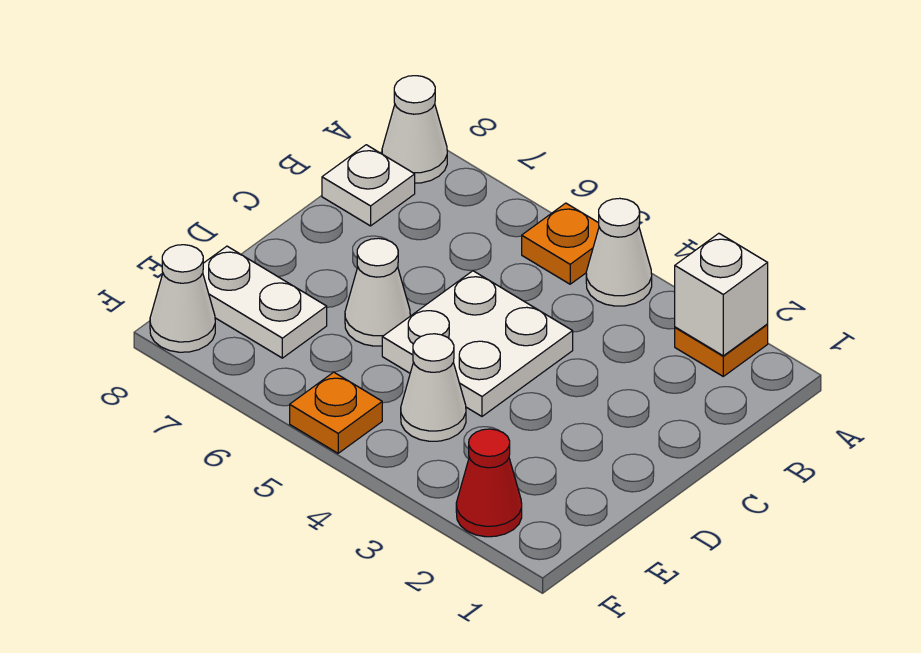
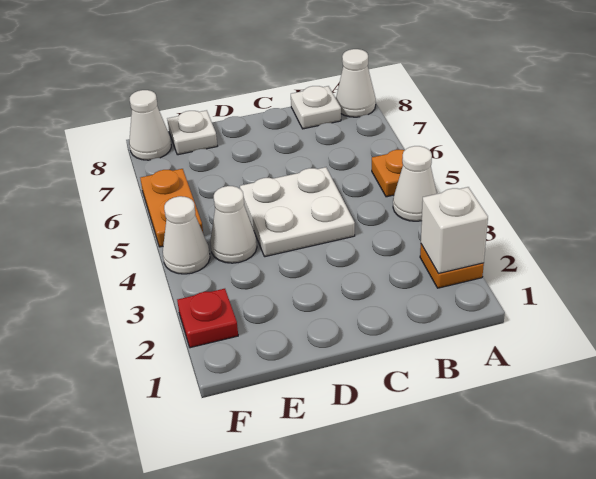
white 1x1 cone [345,238,410,346] -> white 1x1 cone moved to [163,196,210,274]
white 1x2 plate [203,246,327,358] -> white 1x1 plate [167,110,217,155]
red 1x1 cone [456,429,522,537] -> red 1x1 plate [177,289,238,348]
orange 1x1 plate [290,372,382,453] -> orange 1x2 plate [140,169,203,247]

